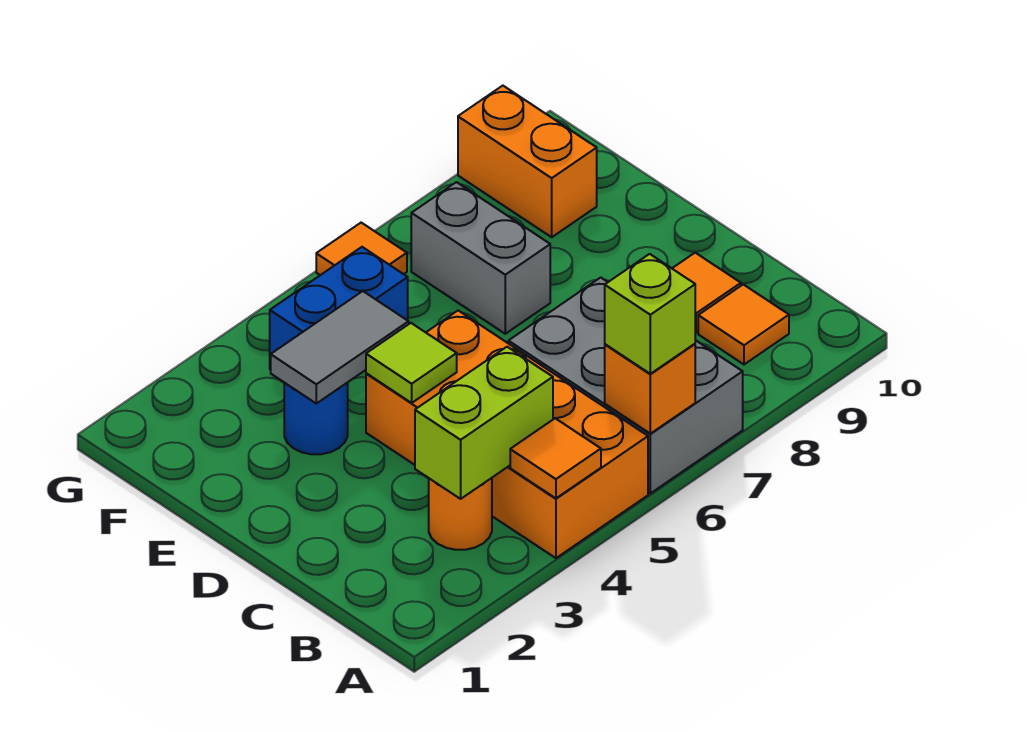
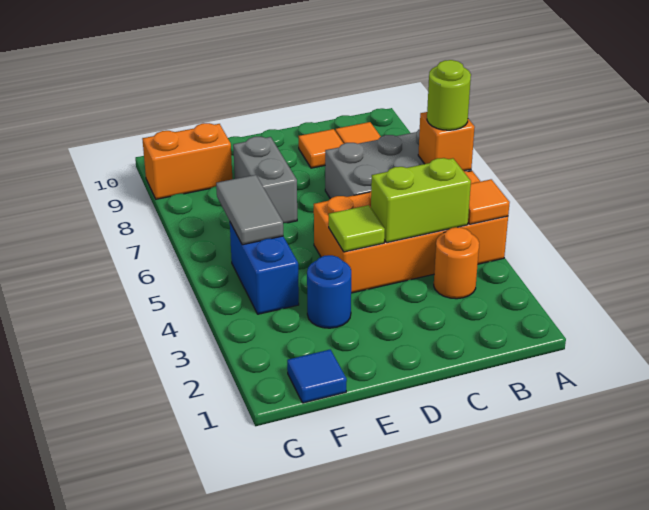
lime 1x1 brick [605,254,695,374] -> lime 1x1 round brick [427,60,471,130]
lime 1x2 brick [415,347,553,499] -> lime 1x2 brick turned to [371,158,471,243]
grey 1x2 tile [271,291,409,403] -> grey 1x2 tile moved to [216,175,283,245]
grey 1x2 brick [411,182,550,334] -> grey 1x2 brick turned to [233,137,297,223]
none -> blue 1x1 tile [287,350,347,403]
orange 1x1 tile [316,223,407,275] -> none

